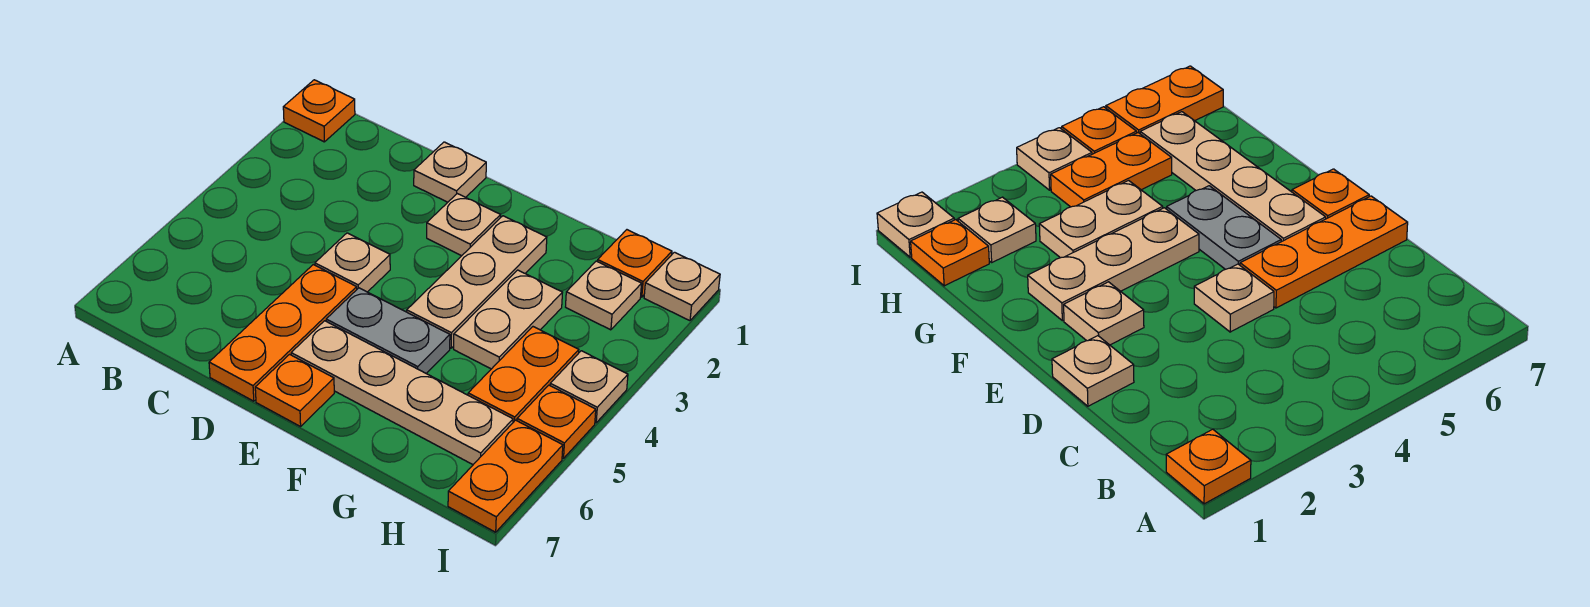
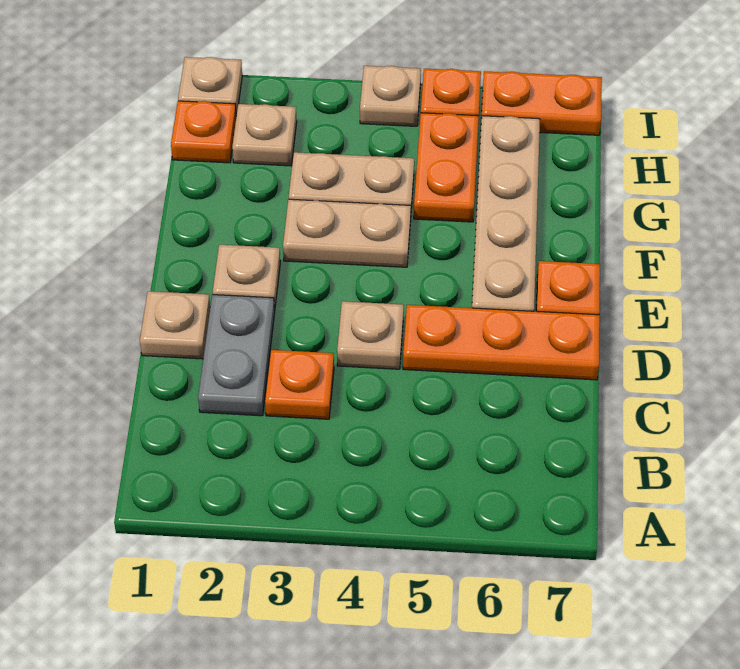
orange 1x1 plate [283,80,355,142] -> orange 1x1 plate moved to [265,350,334,419]
grey 1x2 plate [326,288,450,373] -> grey 1x2 plate moved to [198,295,275,416]
tan 1x3 plate [407,216,547,348] -> tan 1x2 plate [283,199,411,267]
orange 1x2 plate [468,327,579,422] -> orange 1x2 plate turned to [414,113,479,222]

